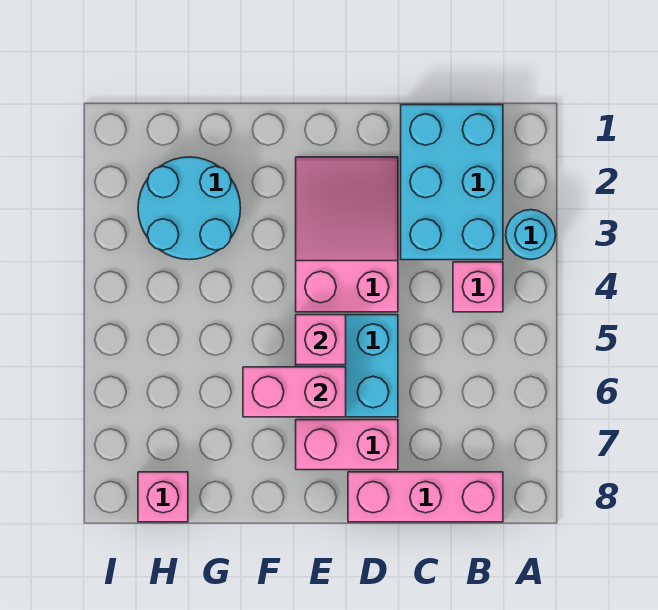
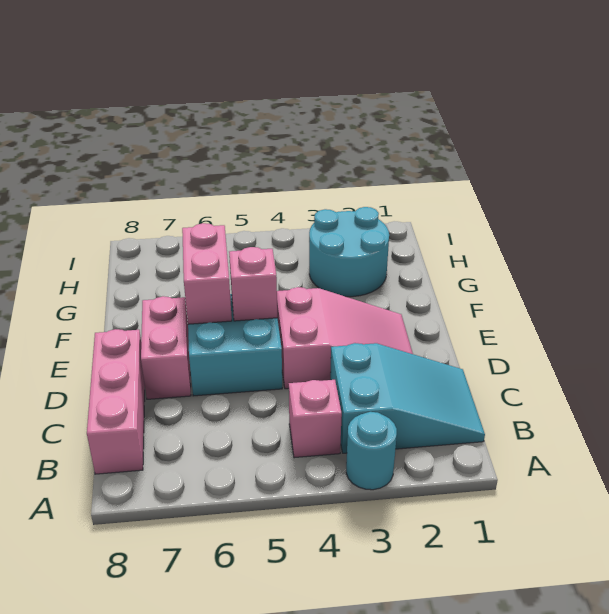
cyan 2x3 brick [401,105,503,260] -> cyan 2x3 slope [330,343,485,453]
pink 1x1 brick [138,472,188,522] -> none

